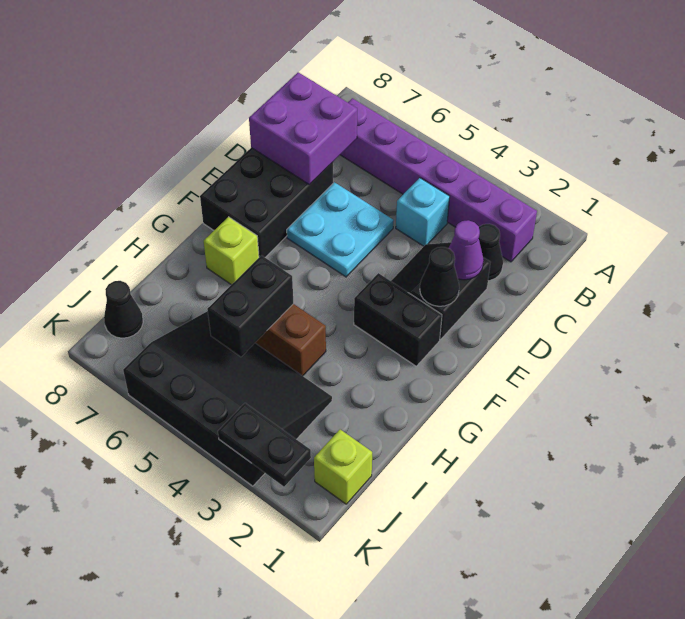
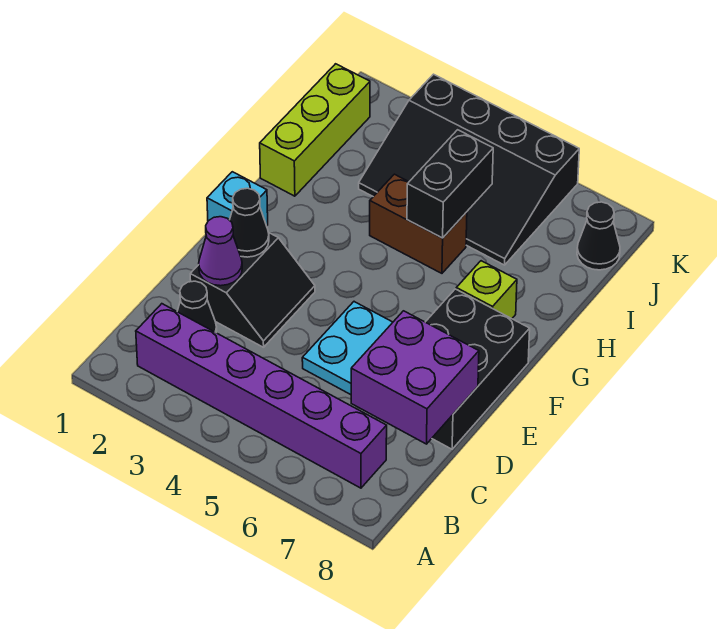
cyan 1x1 brick [396,178,450,246] -> cyan 1x1 brick moved to [207,172,268,226]
black 1x2 brick [354,273,442,366] -> none
lime 1x1 brick [314,429,372,504] -> lime 1x3 brick [260,64,370,196]
black 1x2 plate [218,403,311,486] -> none

